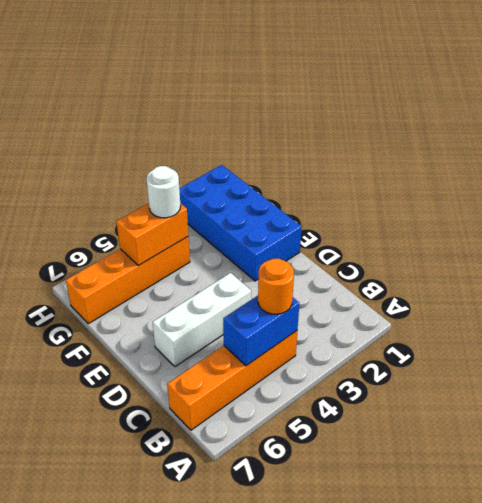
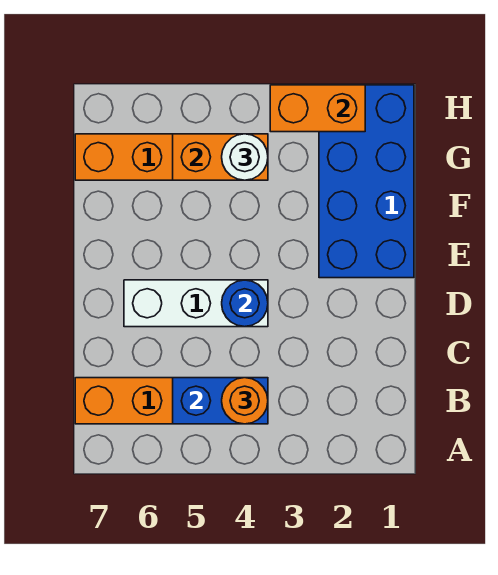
none -> blue 1x1 round brick [222,280,268,327]
none -> orange 1x2 brick [270,85,365,132]

